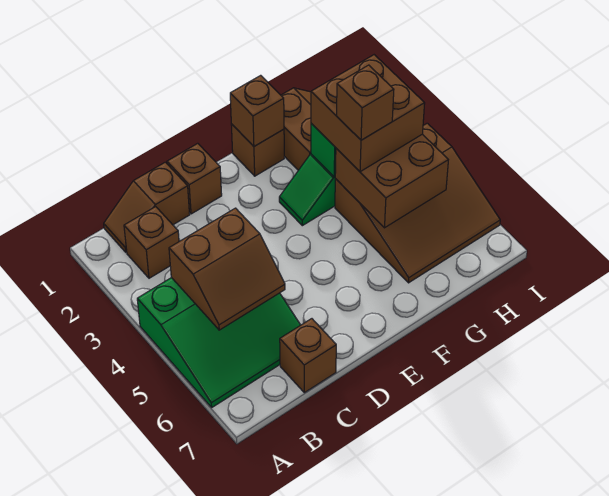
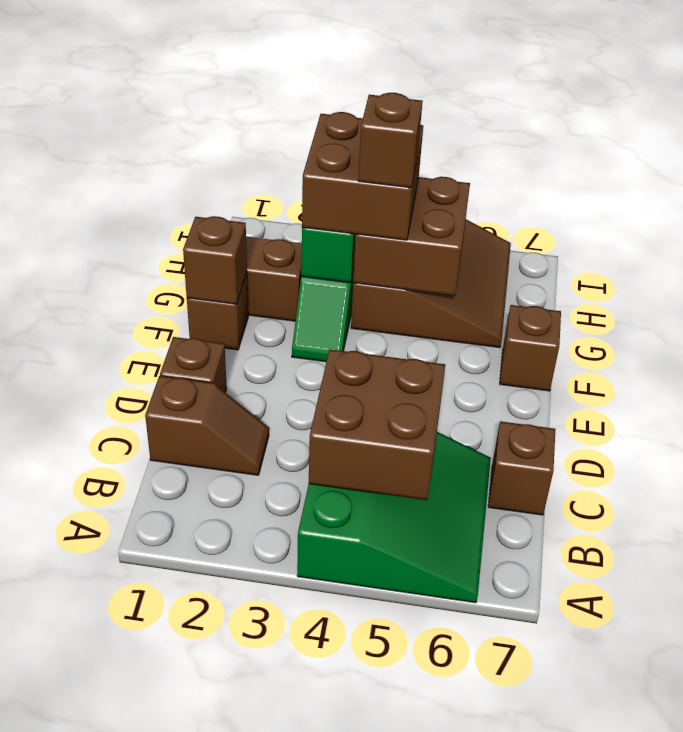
brown 1x2 slope [104,162,190,252] -> brown 1x2 slope turned to [145,376,269,475]
brown 1x1 brick [124,207,179,278] -> brown 1x1 brick moved to [500,305,561,391]
brown 2x2 slope [169,208,285,330] -> brown 2x2 brick [309,349,445,500]

